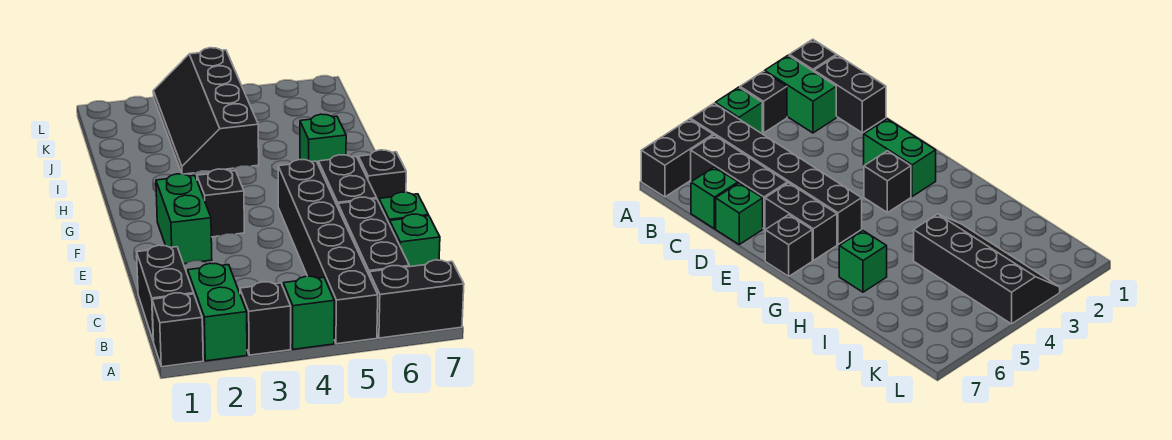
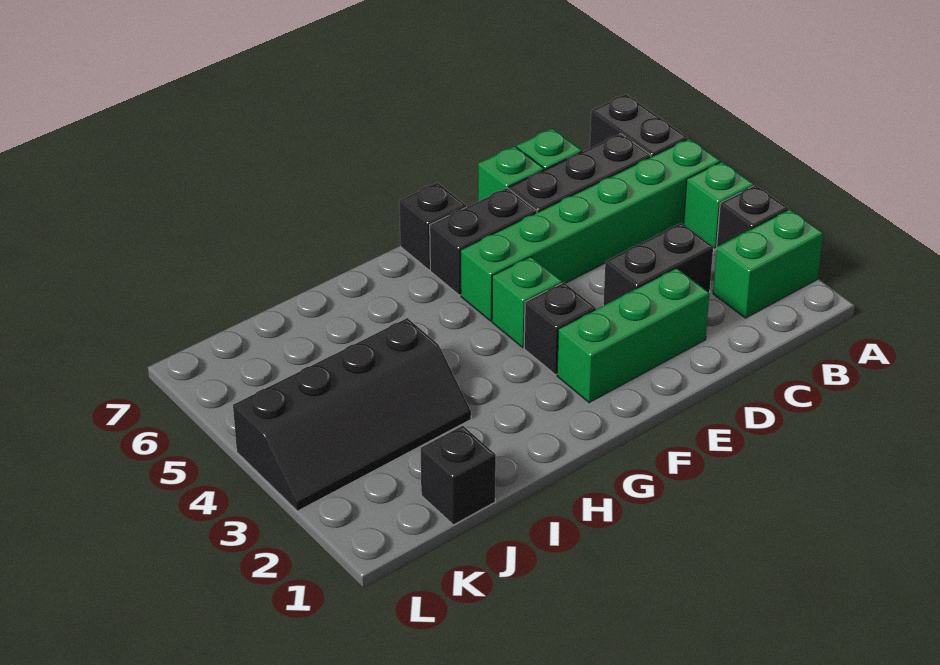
black 1x1 brick [152,293,203,367] -> black 1x1 brick moved to [421,426,496,525]
black 1x6 brick [278,160,378,344] -> green 1x6 brick [461,139,720,321]
black 1x2 brick [137,245,194,341] -> black 1x2 brick moved to [603,223,713,306]
green 1x2 brick [156,174,212,264] -> green 1x3 brick [557,268,710,403]
green 1x1 brick [300,114,346,163] -> green 1x1 brick moved to [492,257,562,347]

